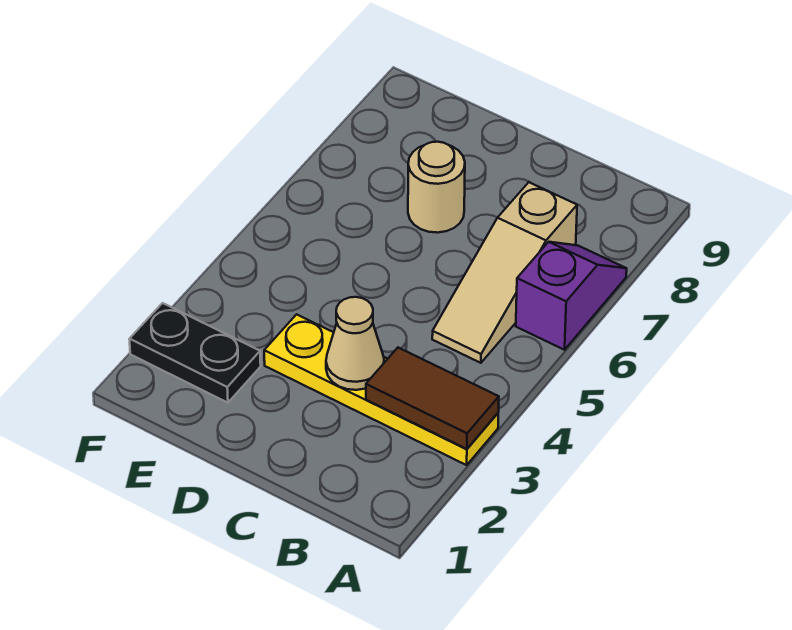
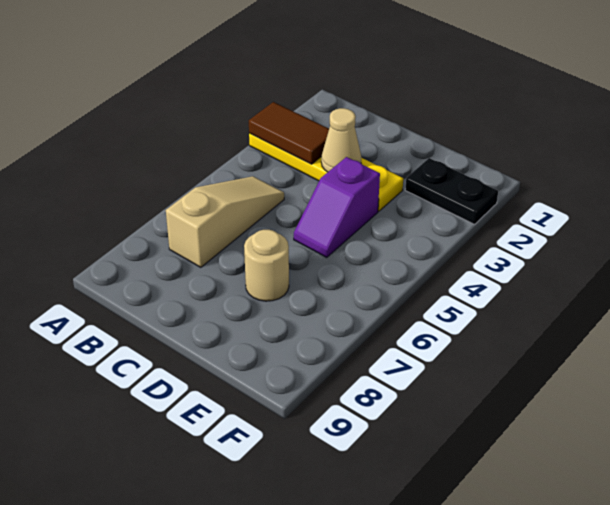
purple 1x2 slope [516,242,627,350] -> purple 1x2 slope moved to [294,157,380,257]

